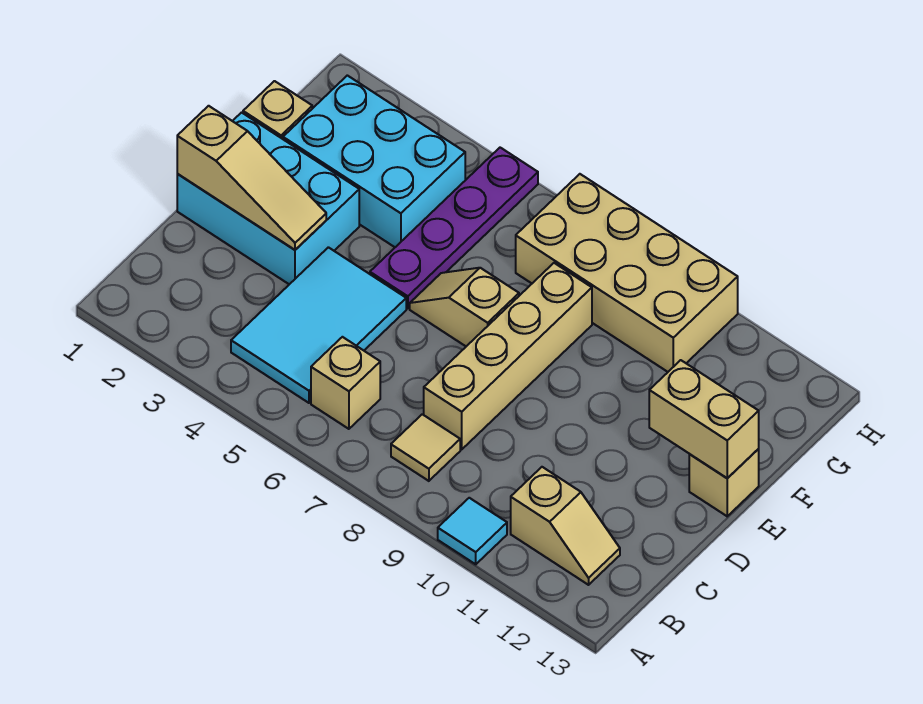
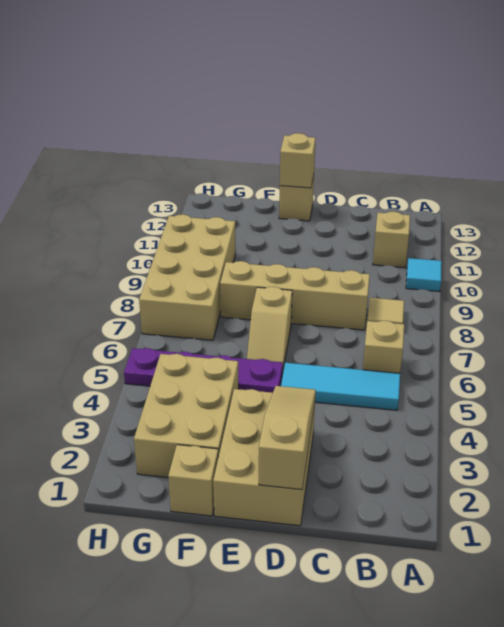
cyan 2x3 tile [231,247,406,403] -> cyan 1x3 tile [281,363,400,410]
cyan 2x3 brick [177,113,359,284] -> tan 2x3 brick [213,389,315,526]
tan 1x2 brick [649,360,759,478] -> tan 1x1 brick [280,133,316,188]
cyan 2x3 brick [283,75,465,247] -> tan 2x3 brick [134,354,239,477]

